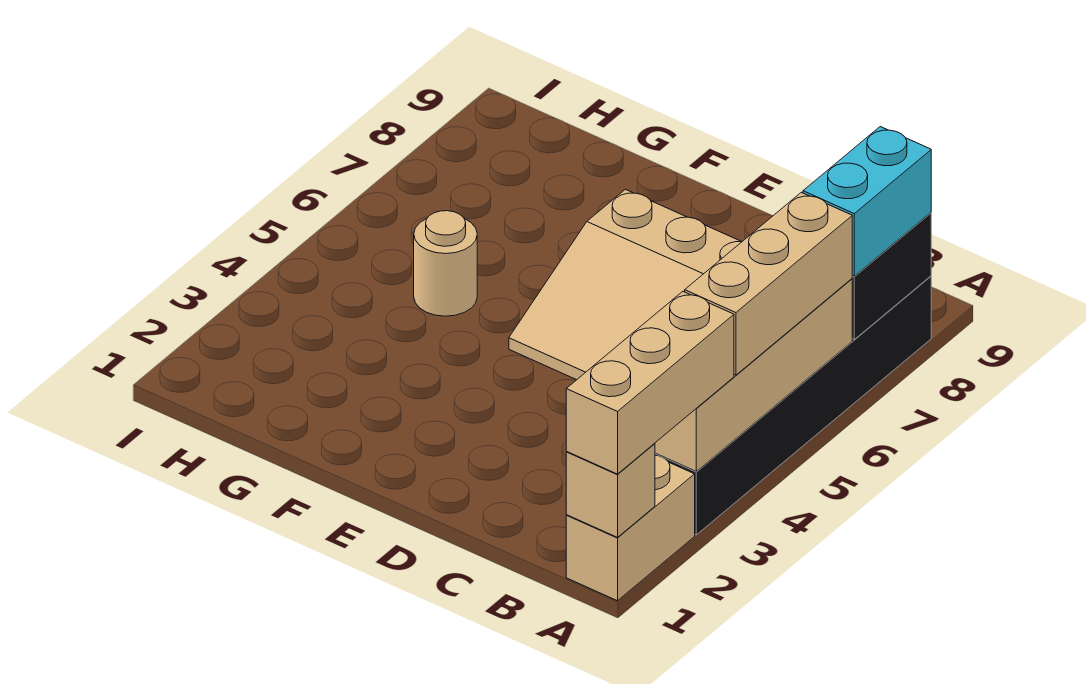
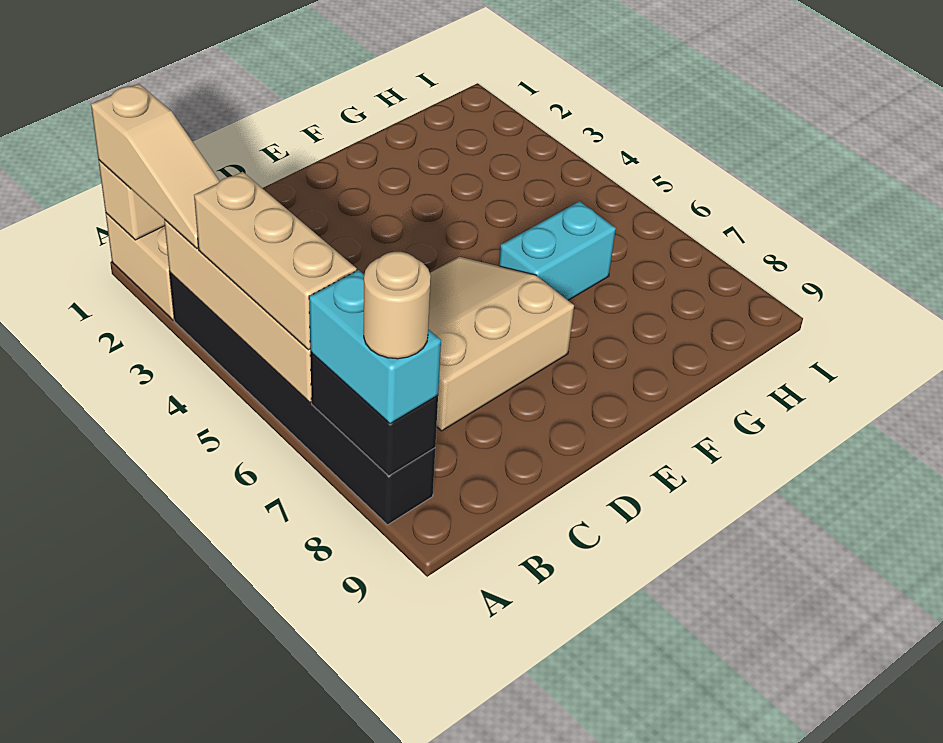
tan 1x3 brick [566,292,734,474] -> tan 1x3 slope [91,83,220,249]
none -> cyan 1x2 brick [499,201,616,300]
tan 1x1 round brick [414,211,477,316] -> tan 1x1 round brick moved to [364,252,431,359]

